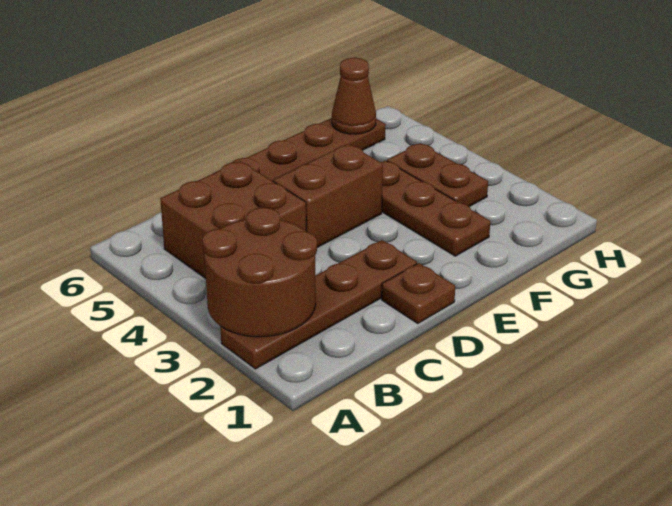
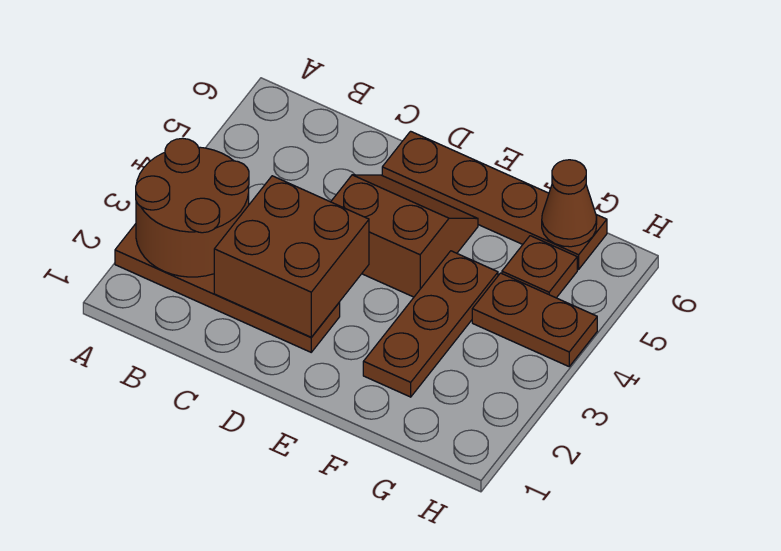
brown 2x2 brick [160,161,306,278] -> brown 2x2 brick moved to [214,176,369,337]
brown 1x1 plate [382,263,455,323] -> brown 1x1 plate moved to [502,236,577,298]
brown 1x2 plate [387,143,488,207] -> brown 1x2 plate turned to [472,273,597,366]

